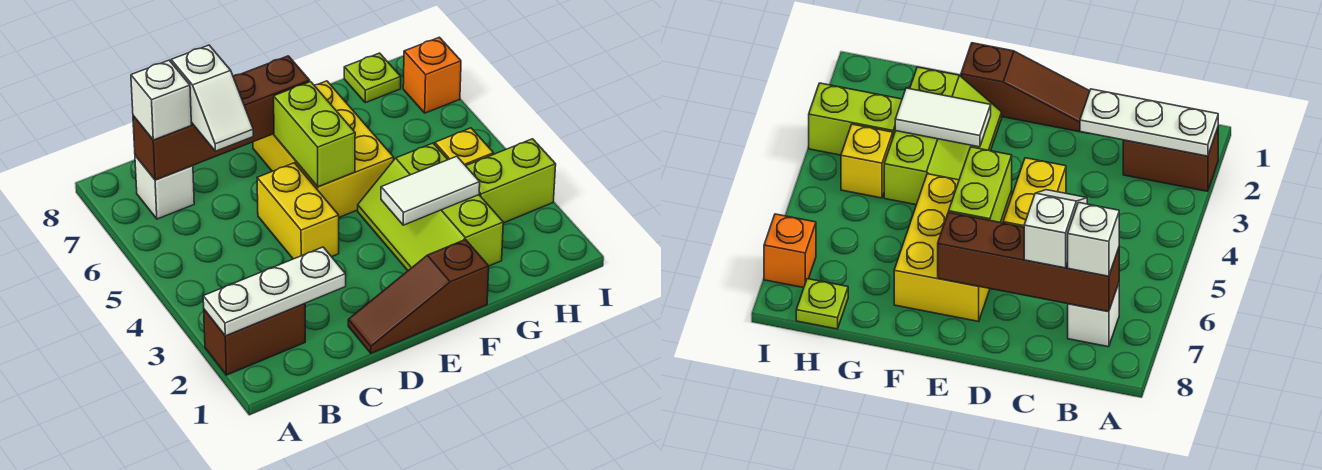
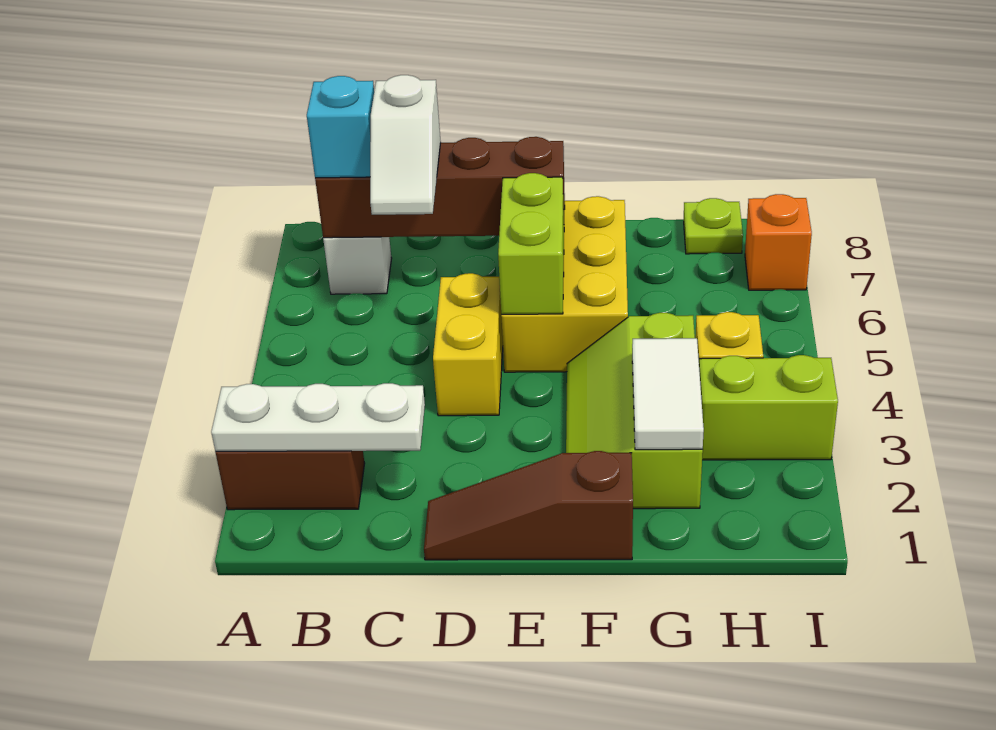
white 1x1 brick [131,60,191,140] -> cyan 1x1 brick [307,76,374,178]
white 1x2 tile [381,156,480,225] -> white 1x2 tile turned to [632,338,704,450]

